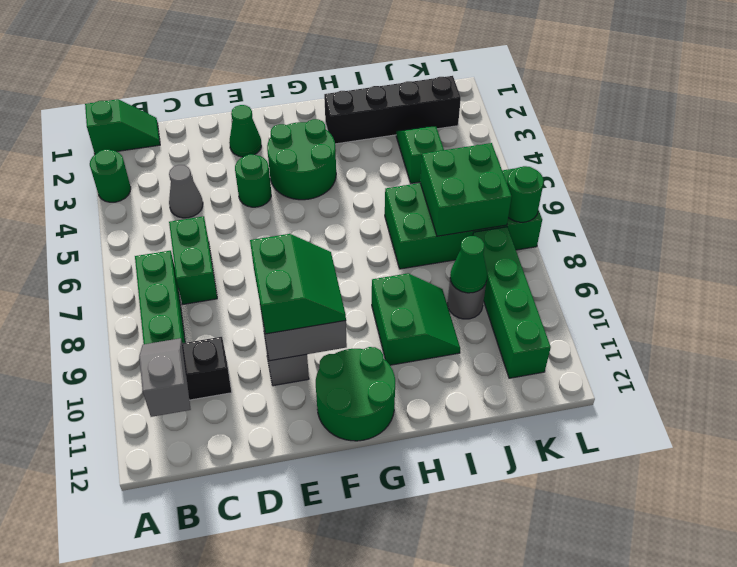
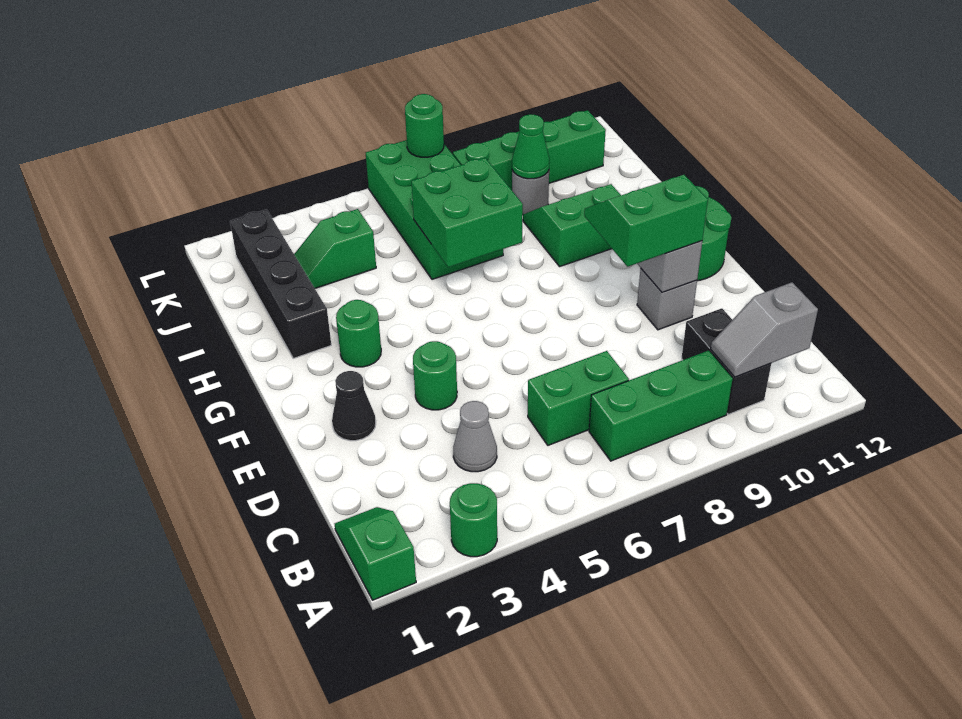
green 1x1 cone [229,105,261,157] -> black 1x1 cone [332,371,376,441]
green 2x2 round brick [267,119,336,200] -> green 1x1 round brick [336,300,381,367]
green 2x2 brick [420,143,512,236] -> green 2x2 brick moved to [411,158,523,267]

